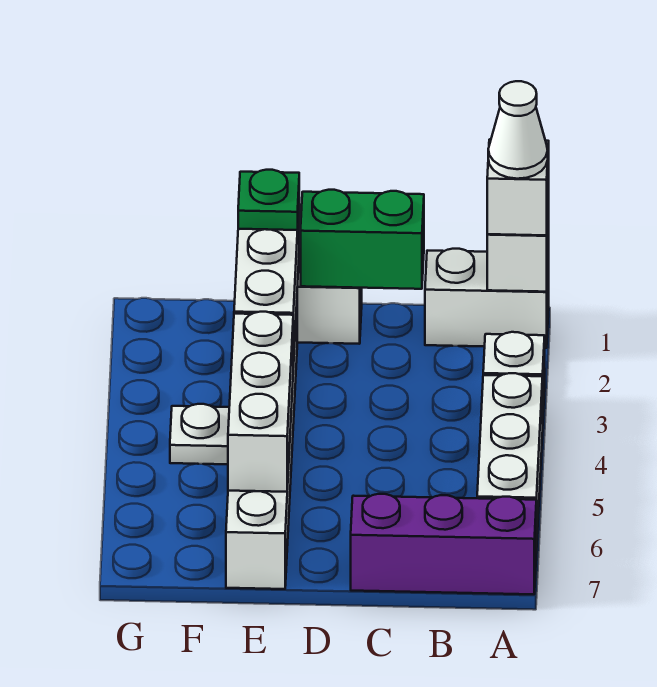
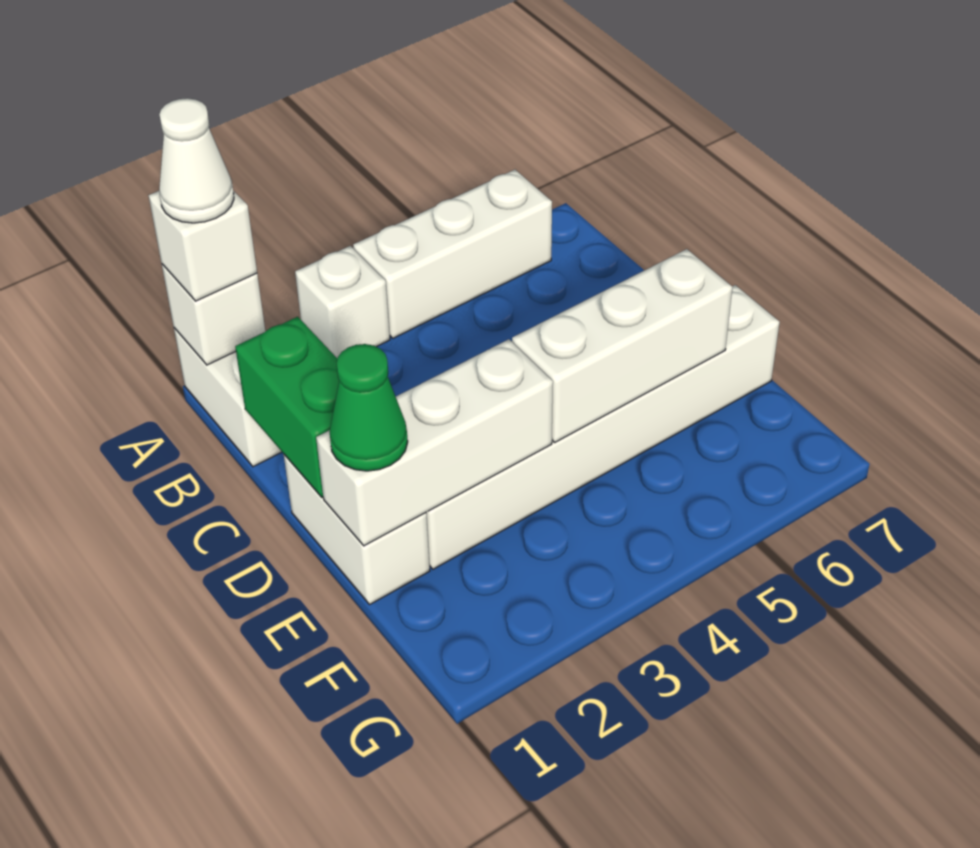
purple 1x3 brick [351,494,536,594] -> none
green 1x1 plate [238,170,299,230] -> green 1x1 cone [329,344,408,471]
white 1x1 plate [170,404,229,464] -> none

